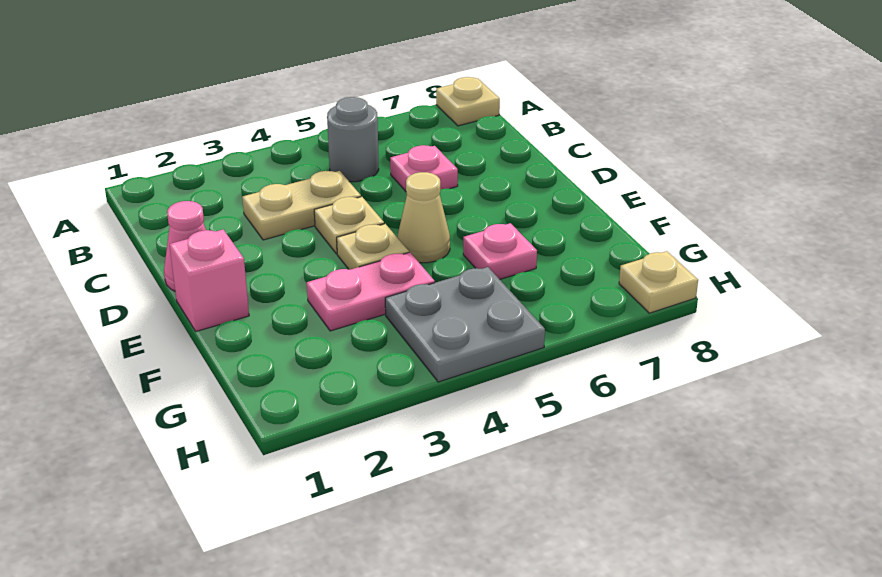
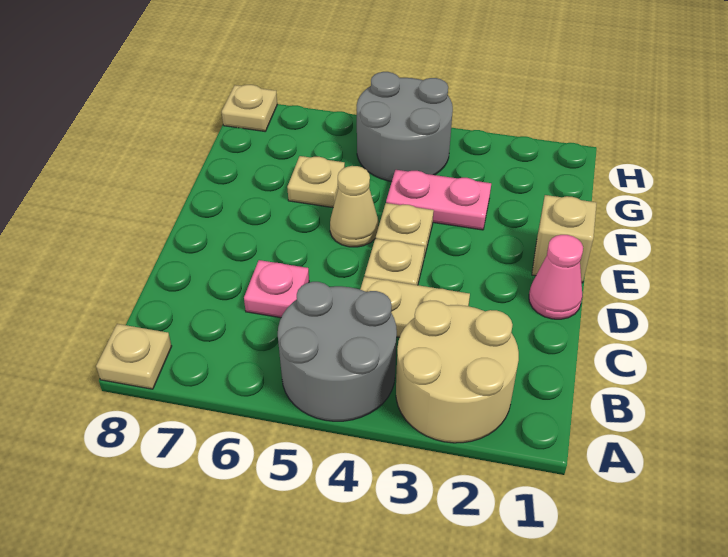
none -> tan 2x2 round brick [396,301,519,443]
grey 1x1 round brick [327,97,379,182] -> grey 2x2 round brick [278,282,397,421]
pink 1x1 brick [170,230,249,332] -> tan 1x1 brick [532,195,596,283]
pink 1x1 plate [463,223,537,279] -> tan 1x1 plate [287,156,345,208]
grey 2x2 plate [385,267,545,382] -> grey 2x2 round brick [357,72,453,182]

